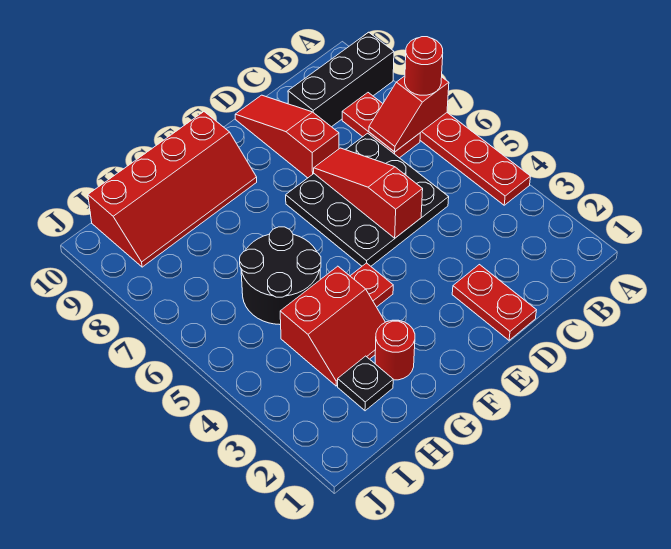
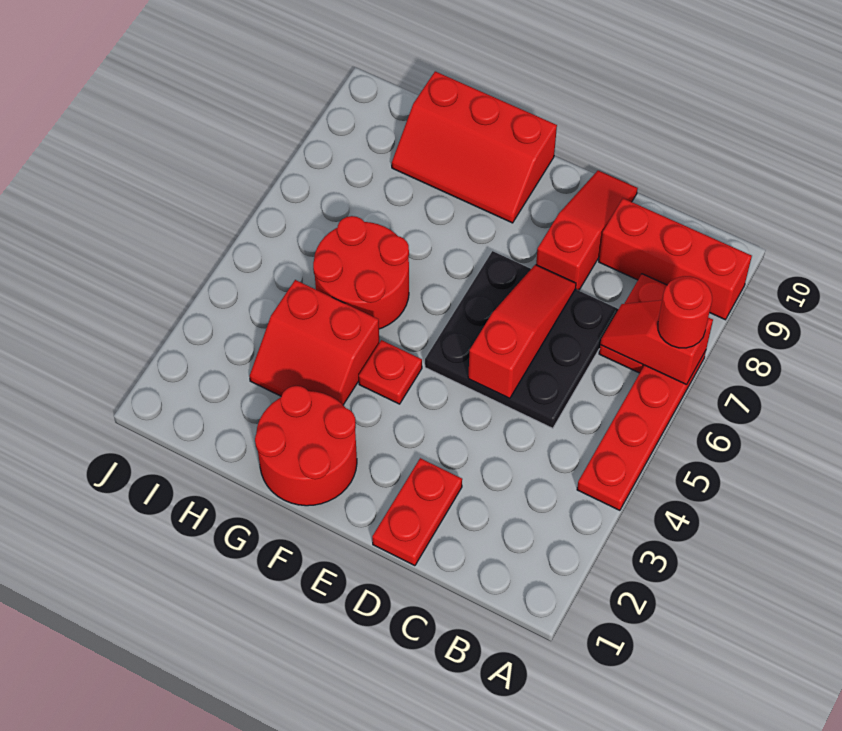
black 1x3 brick [288,32,394,127] -> red 1x3 brick [599,198,752,320]
red 2x4 slope [88,112,257,267] -> red 2x3 slope [392,71,557,223]
red 1x1 round brick [375,320,415,380] -> red 2x2 round brick [255,386,357,506]
black 2x2 round brick [240,227,321,325] -> red 2x2 round brick [313,216,409,329]
black 1x1 plate [338,356,393,411] -> none

